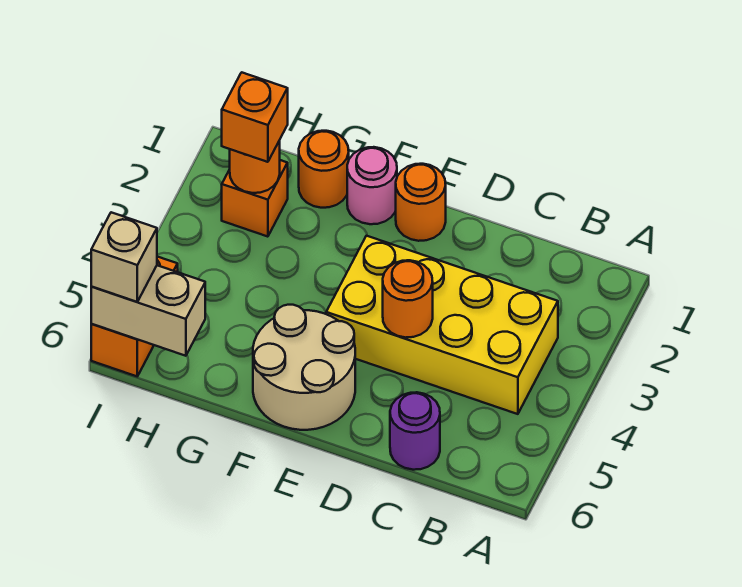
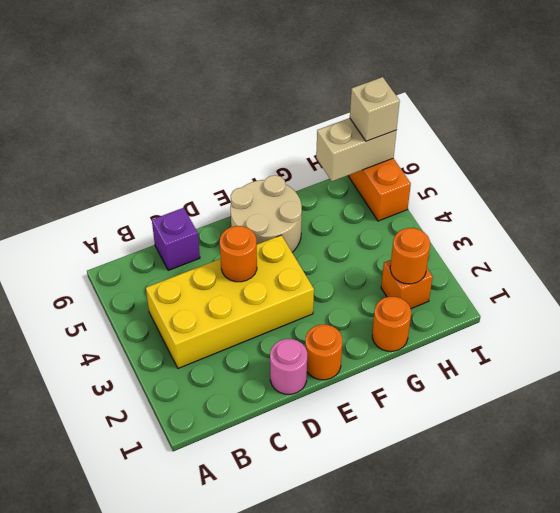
purple 1x1 round brick [390,392,440,470] -> purple 1x1 brick [152,208,200,270]
pink 1x1 round brick [347,147,397,224] -> pink 1x1 round brick moved to [270,339,307,394]
orange 1x1 brick [222,72,288,162] -> none

